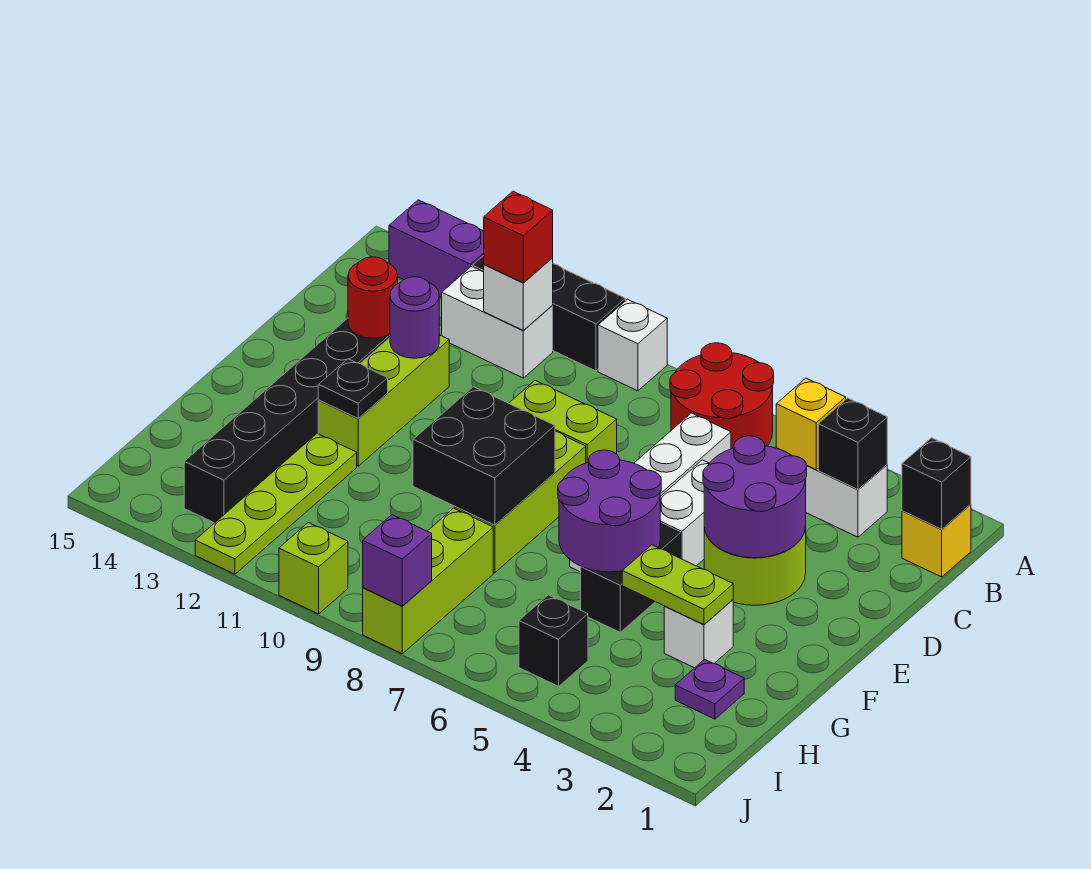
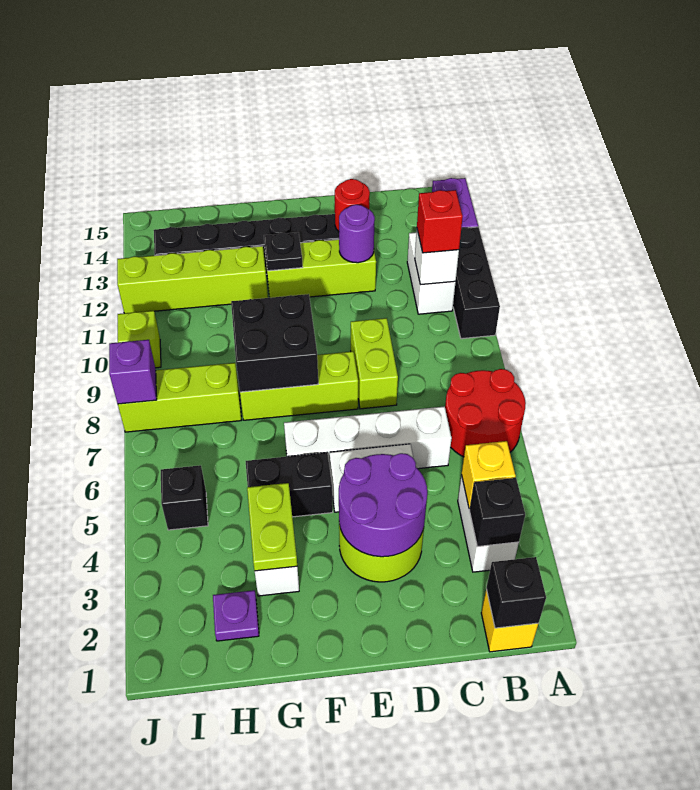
white 1x1 brick [598,299,667,391] -> none
purple 2x2 round brick [558,450,661,572] -> none
lime 1x4 plate [195,434,357,574] -> lime 1x4 brick [117,246,268,313]

